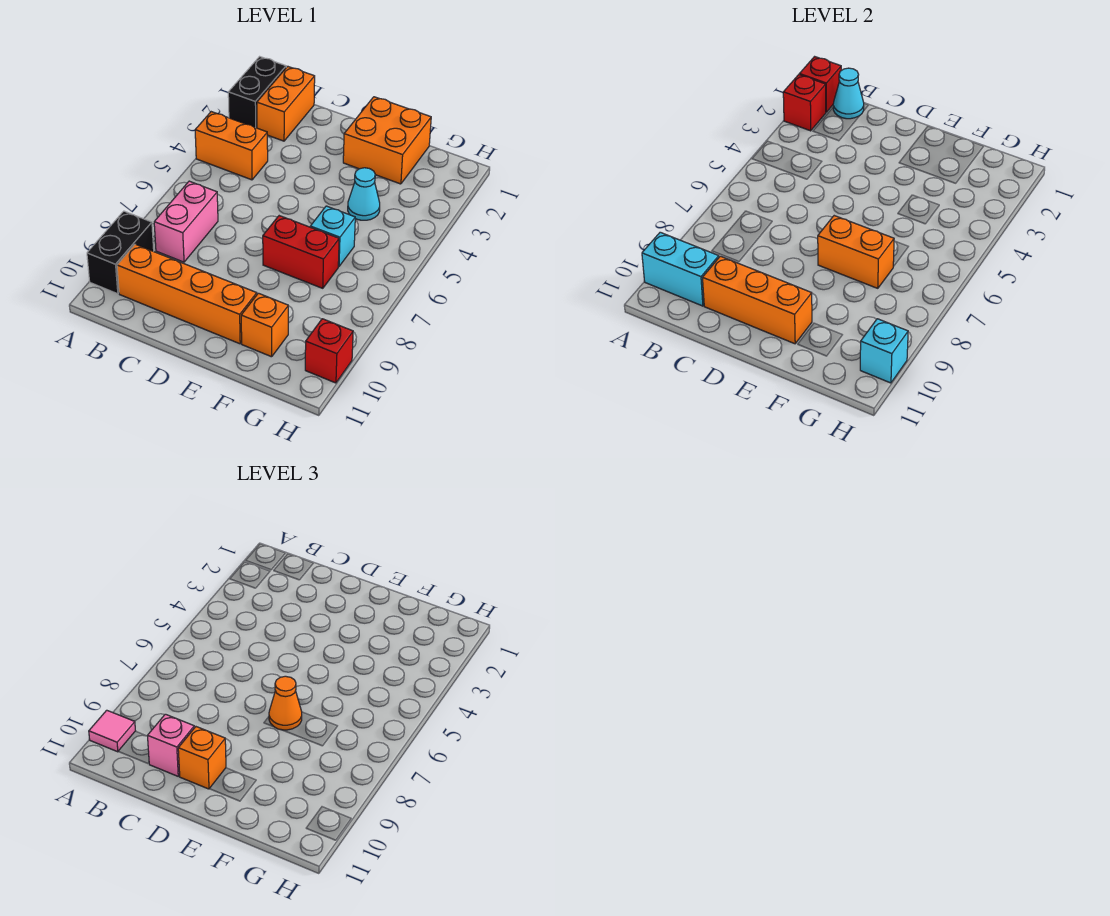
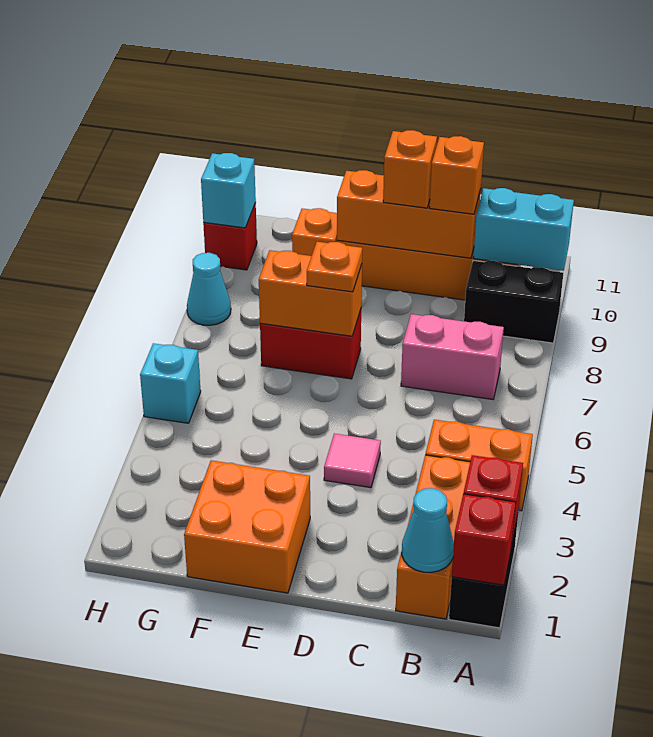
black 1x2 brick [87,211,154,294] -> black 1x2 brick turned to [464,261,563,343]
pink 1x1 tile [89,710,135,752] -> pink 1x1 tile moved to [324,434,381,488]
orange 1x2 brick [257,66,315,141] -> orange 1x3 brick [396,455,470,619]
pink 1x2 brick [154,181,218,262] -> pink 1x2 brick turned to [401,314,504,399]
pink 1x1 brick [148,714,194,776] -> orange 1x1 brick [430,136,484,214]
orange 1x1 cone [269,676,302,730] -> orange 1x1 plate [307,242,362,292]
cyan 1x1 cone [348,168,380,220] -> cyan 1x1 cone moved to [187,253,231,325]
cyan 1x1 brick [310,206,355,267] -> cyan 1x1 brick moved to [140,343,201,423]

